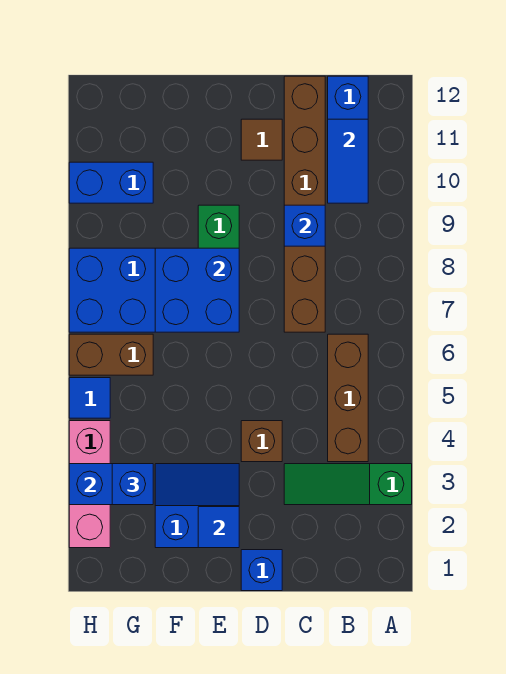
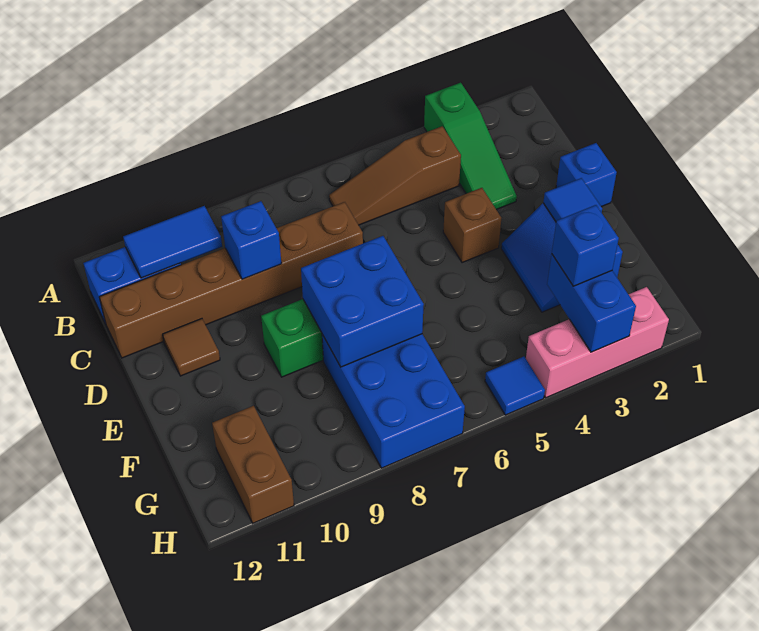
brown 1x3 brick [328,334,368,462] -> brown 1x3 slope [329,126,461,225]
brown 1x2 brick [69,334,153,375] -> brown 1x2 brick moved to [212,406,294,523]
blue 1x2 brick [69,162,153,203] -> none

